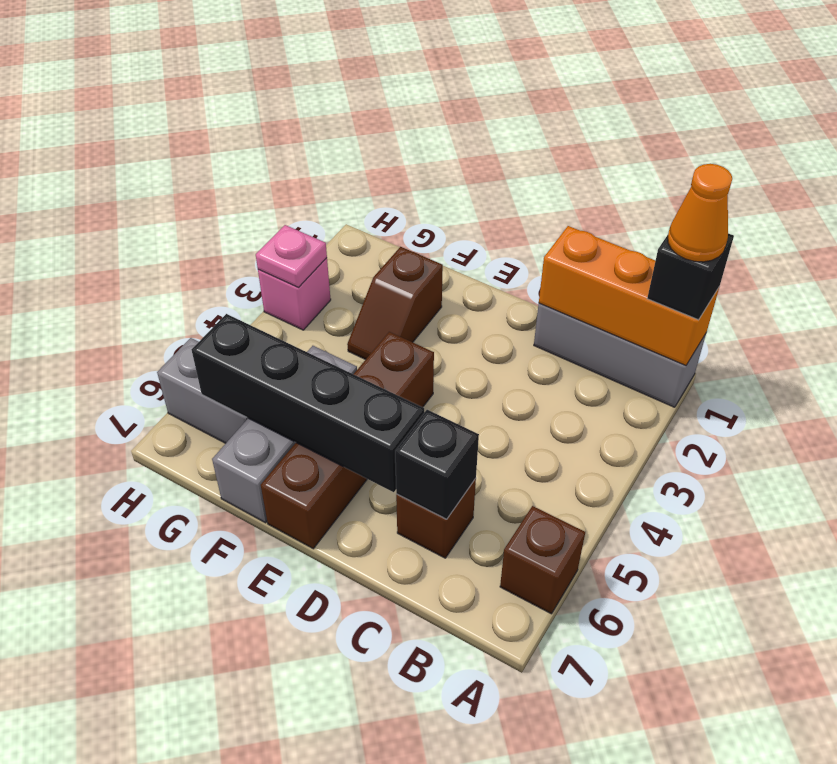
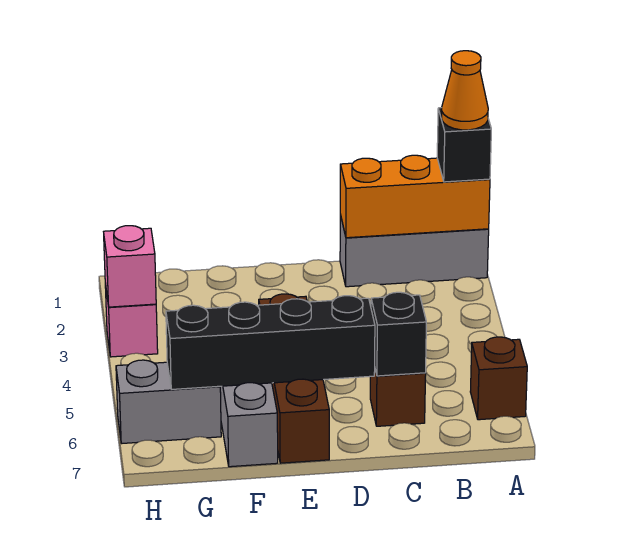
brown 1x2 slope [347,247,443,360] -> none
pink 1x1 plate [256,225,327,287] -> pink 1x1 brick [104,226,156,307]

